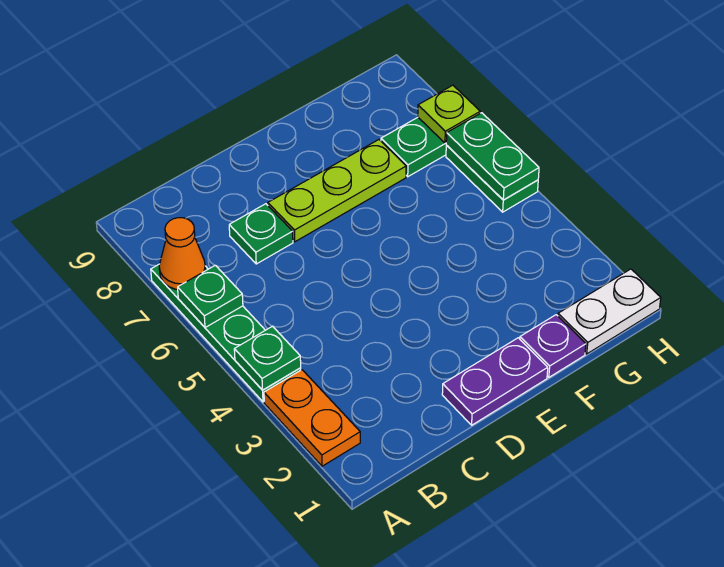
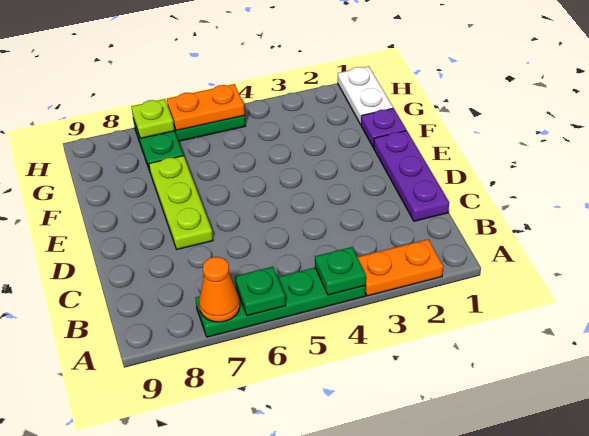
green 1x1 plate [229,204,293,264] -> none
purple 1x2 plate [442,338,548,425] -> purple 1x3 plate [374,131,449,221]
green 1x2 plate [446,113,539,200] -> orange 1x2 plate [167,84,245,131]

